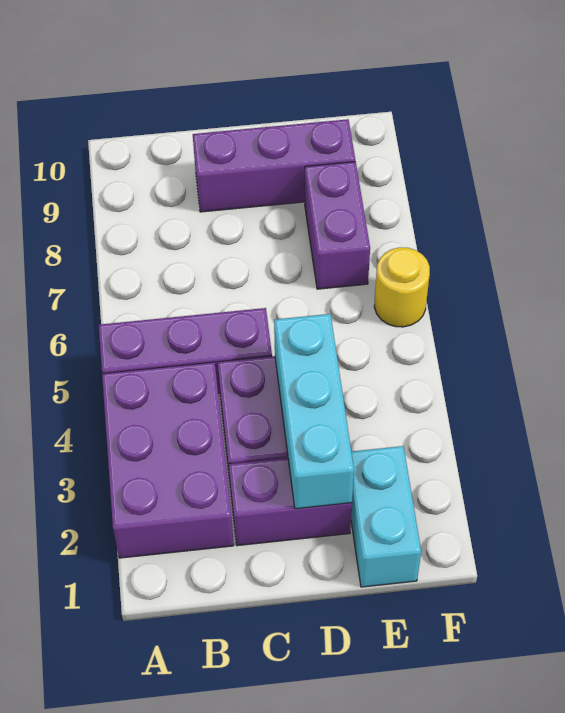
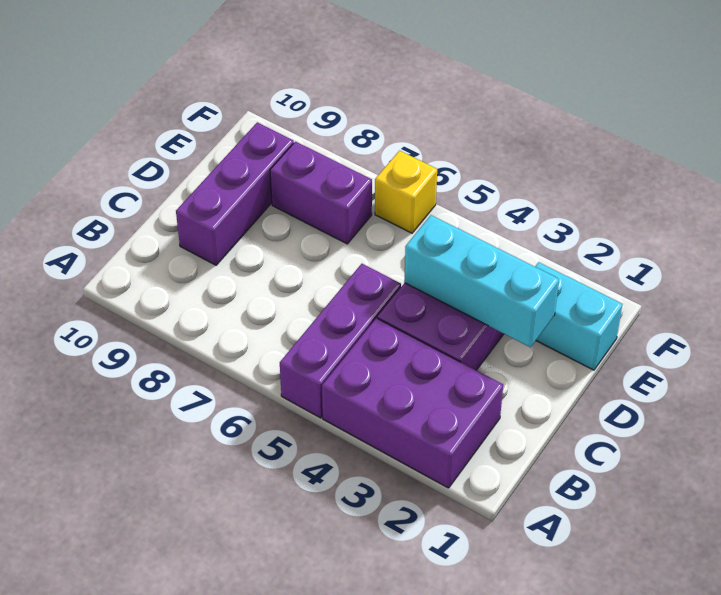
purple 1x2 brick [229,458,352,546] -> none
yellow 1x1 round brick [374,247,430,327] -> yellow 1x1 brick [375,151,437,233]

